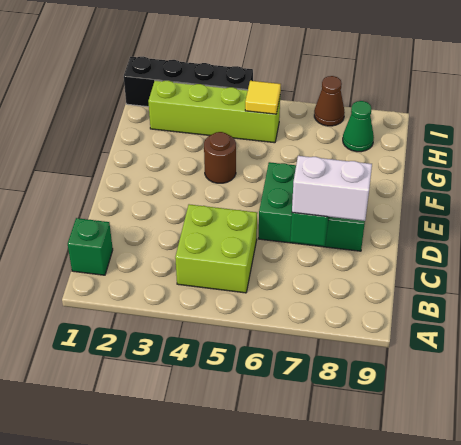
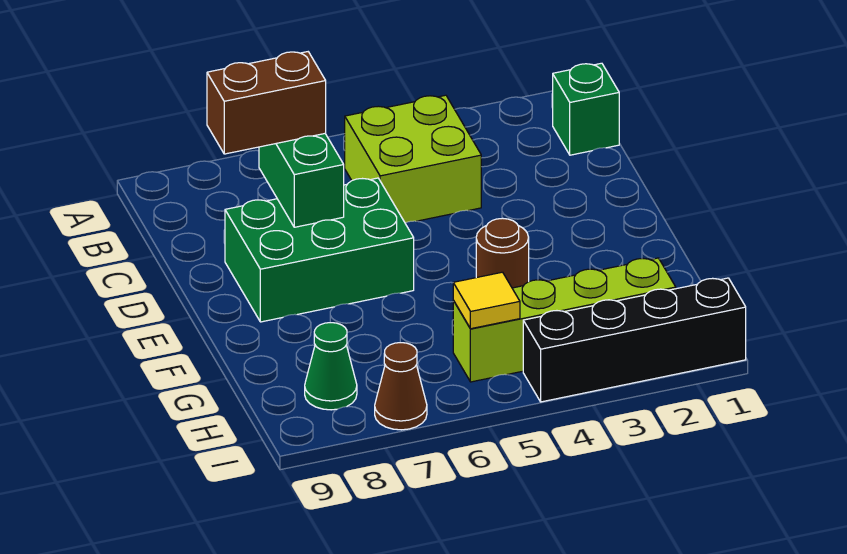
white 1x2 brick [292,156,372,221] -> brown 1x2 brick [207,52,326,154]

